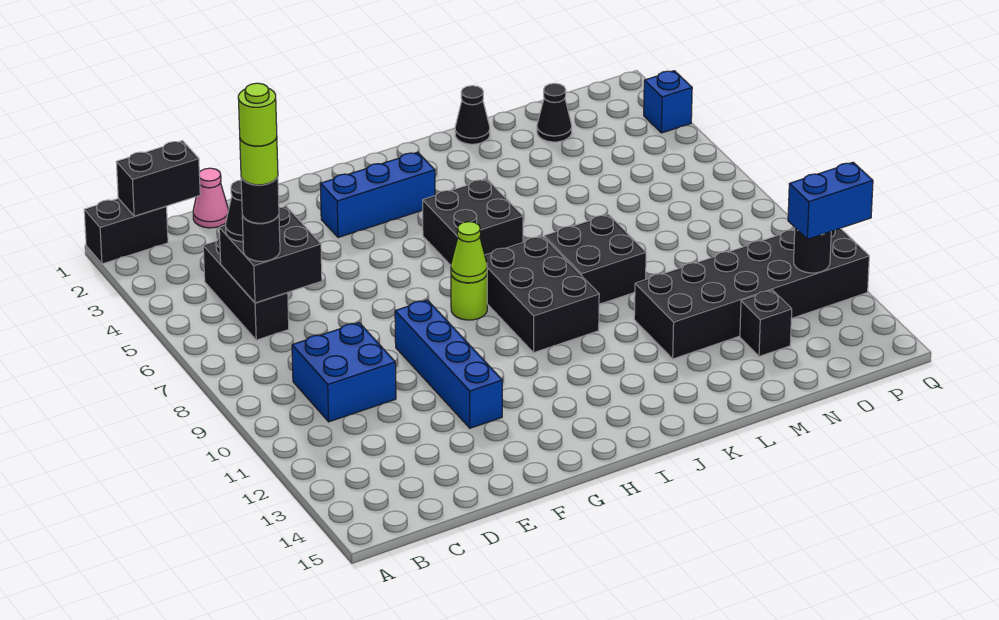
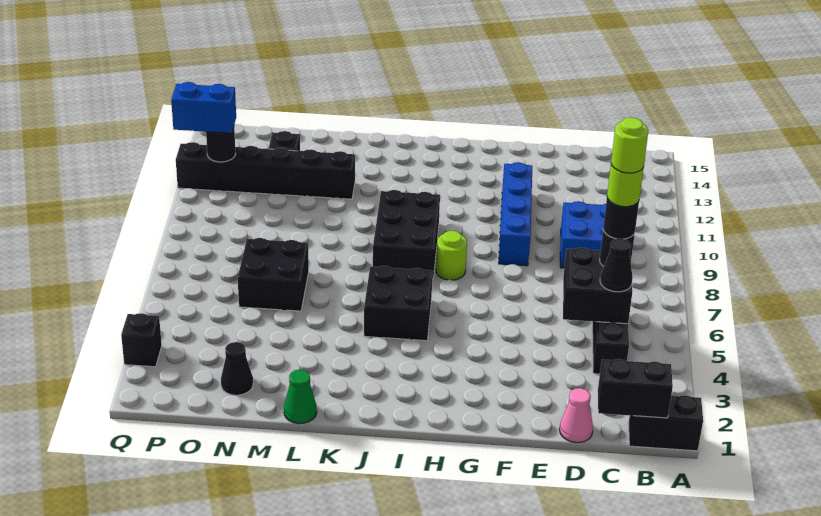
blue 1x3 brick [320,152,435,238] -> none
lime 1x1 cone [451,222,487,283] -> none
black 2x2 brick [544,215,646,304] -> black 2x2 brick moved to [238,238,309,311]
black 1x1 cone [455,86,490,144] -> green 1x1 cone [284,370,317,424]
black 2x6 brick [634,228,869,359] -> black 1x6 brick [176,142,355,199]
blue 1x1 brick [644,71,692,133] -> black 1x1 brick [121,313,162,367]

